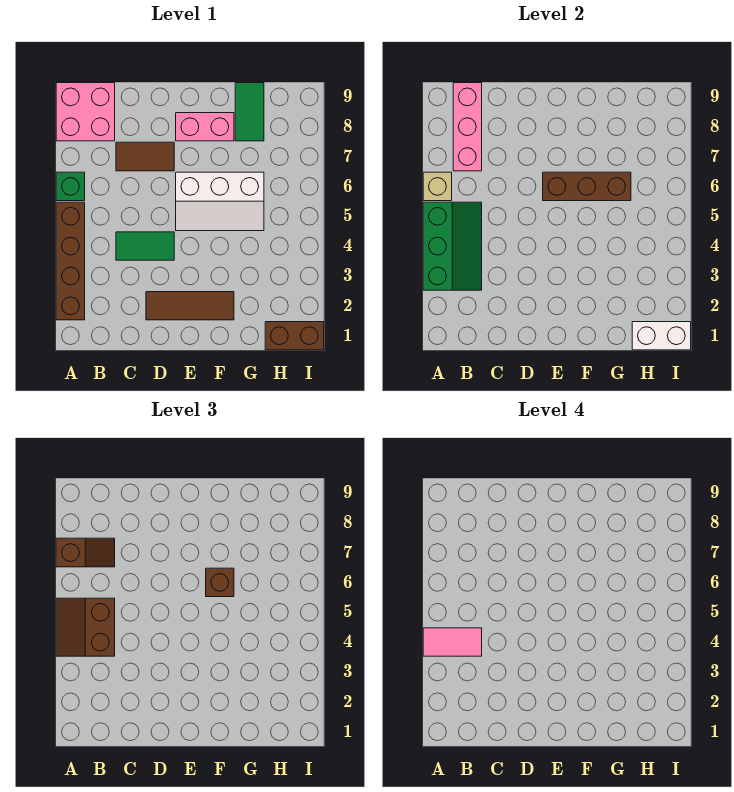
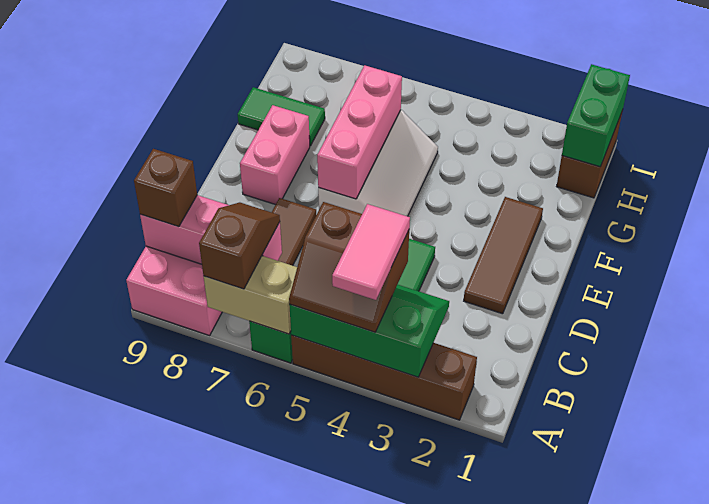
tan 1x1 brick [423,172,452,201] -> tan 1x2 brick [204,256,297,334]
brown 1x3 brick [543,172,631,201] -> pink 1x3 brick [317,65,402,199]
brown 1x1 brick [206,568,234,597] -> brown 1x1 brick moved to [134,149,197,227]
white 1x2 brick [632,322,691,350] -> green 1x2 brick [562,64,630,167]

